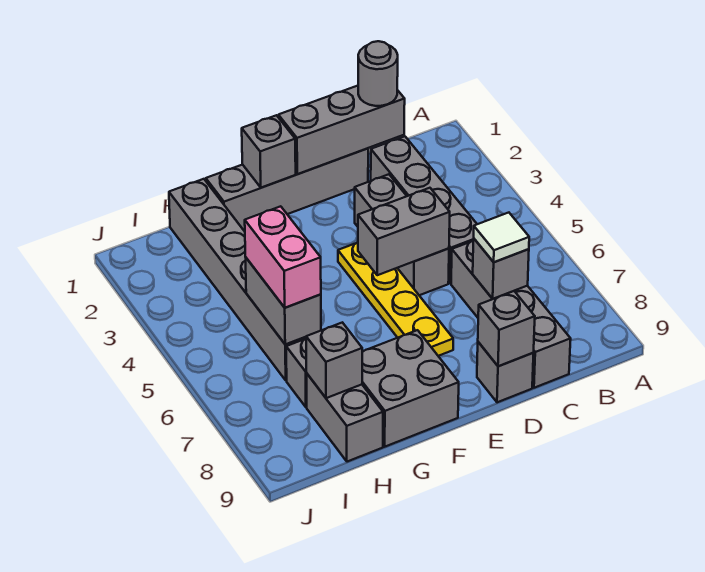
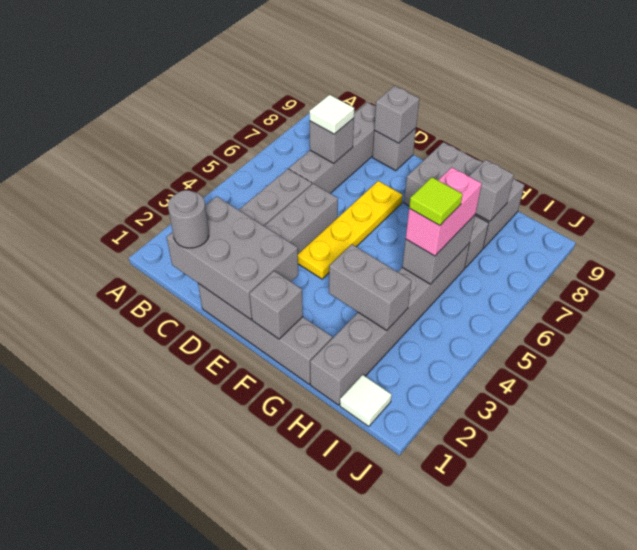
grey 1x3 brick [278,86,405,174] -> grey 2x3 brick [166,196,298,319]
grey 1x2 brick [358,188,450,275] -> grey 1x2 brick moved to [329,244,411,330]
none -> lime 1x1 tile [409,177,463,226]
none -> white 1x1 tile [340,375,392,426]

